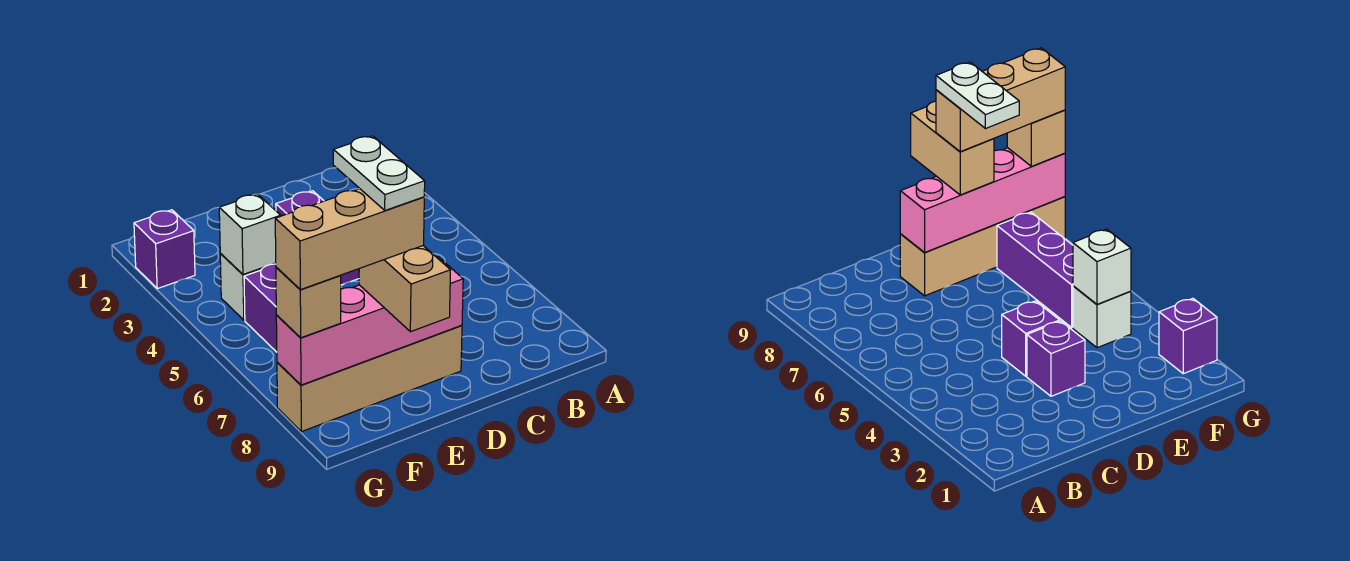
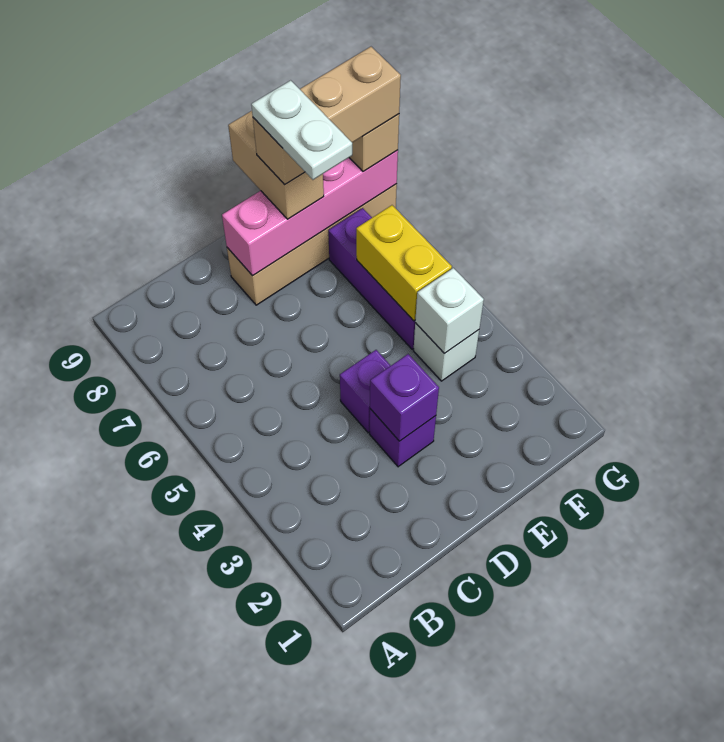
none -> yellow 1x2 brick [356,205,452,321]
purple 1x1 brick [134,210,195,289] -> purple 1x1 brick moved to [370,354,439,441]

